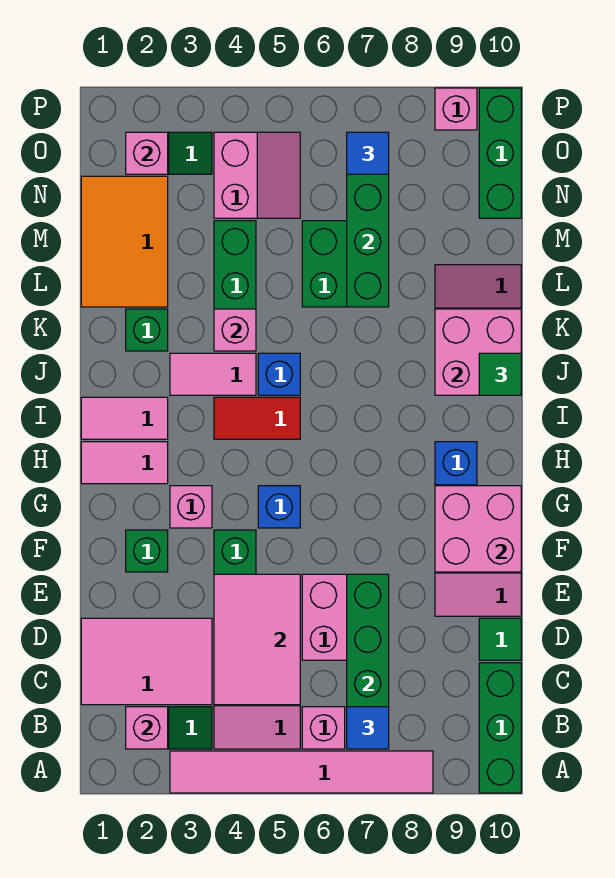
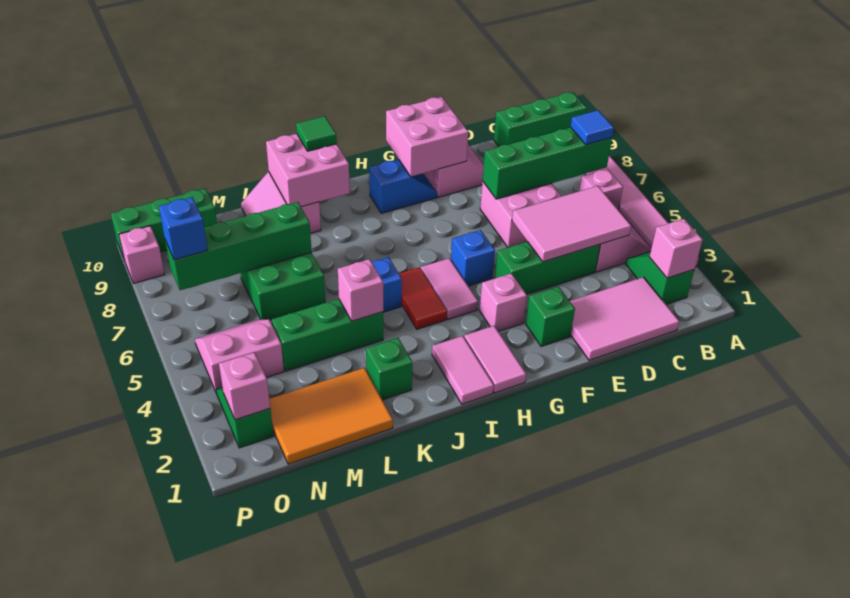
pink 2x3 tile [81,618,212,705] -> pink 2x3 tile turned to [570,277,679,360]
green 1x1 tile [479,618,521,660] -> none
pink 1x2 tile [170,353,256,395] -> pink 1x2 tile moved to [421,258,478,319]
blue 1x1 tile [347,132,389,174] -> blue 1x1 brick [159,197,208,260]

